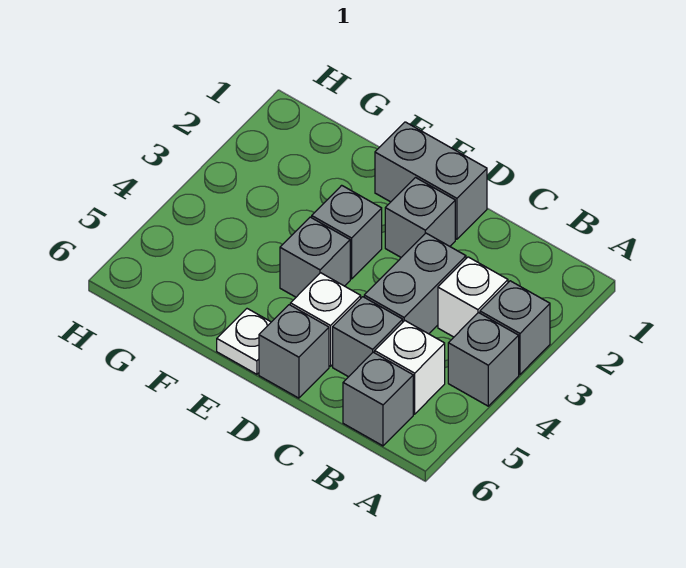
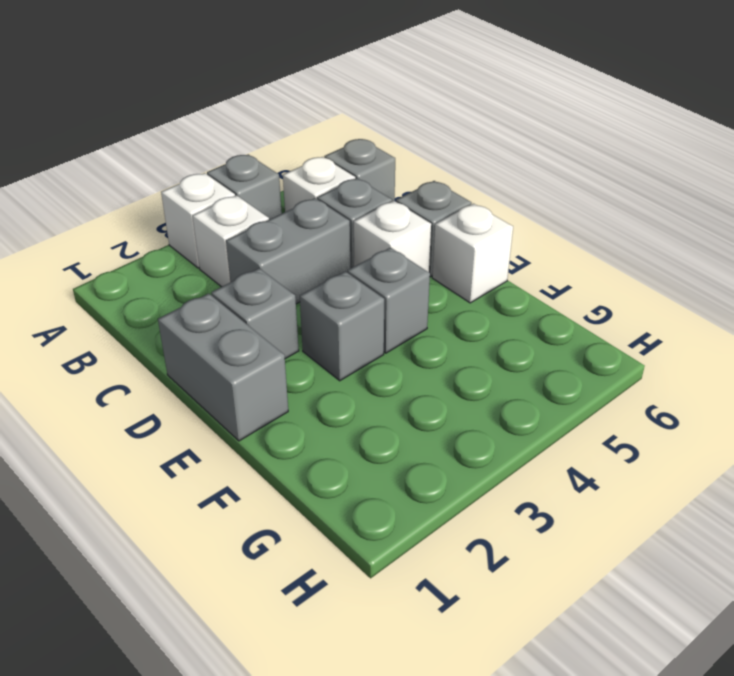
grey 1x1 brick [480,281,550,374] -> white 1x1 brick [161,173,235,268]
white 1x1 plate [217,309,271,374] -> white 1x1 brick [432,204,513,303]

